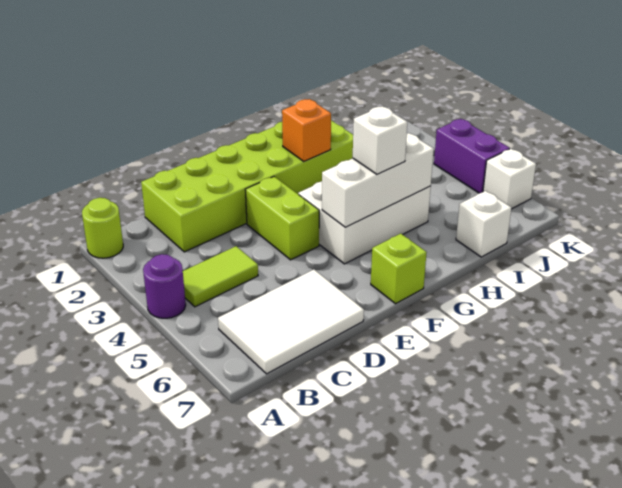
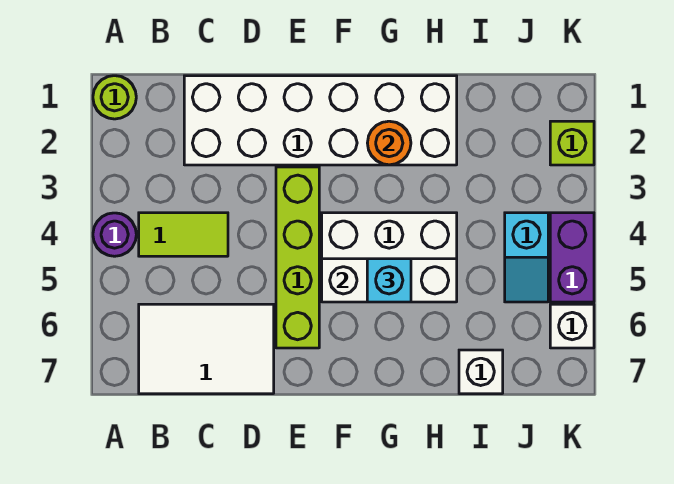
lime 2x6 brick [141,120,353,252] -> white 2x6 brick [184,76,457,165]
lime 1x2 brick [245,177,319,260] -> lime 1x4 brick [276,167,319,348]
lime 1x1 brick [371,234,427,304] -> lime 1x1 brick moved to [550,121,594,165]
orange 1x1 brick [282,99,331,161] -> orange 1x1 round brick [368,121,411,165]
white 1x1 brick [353,106,407,174] -> cyan 1x1 brick [367,259,411,302]
none -> cyan 1x2 slope [505,213,548,302]

